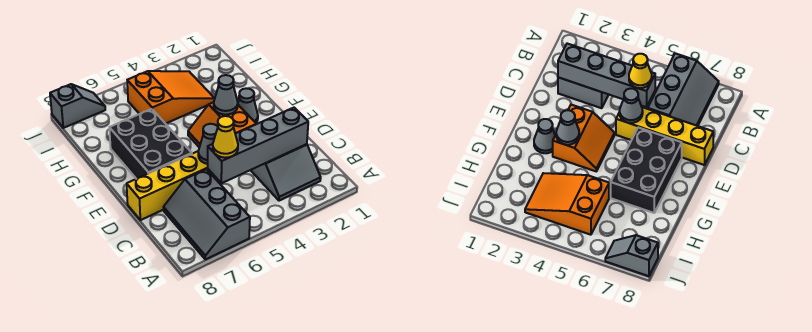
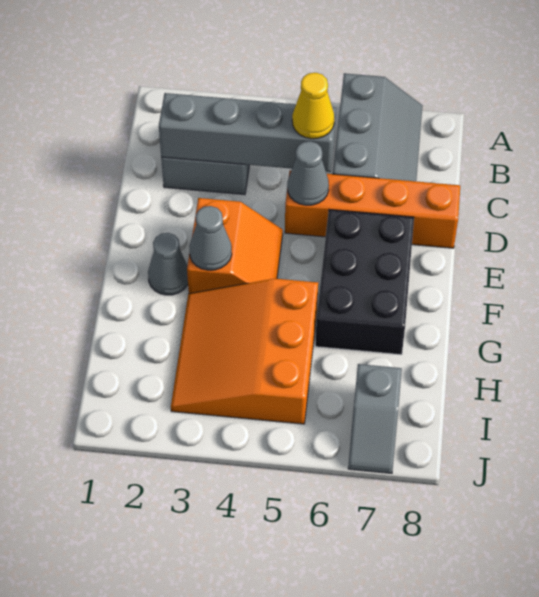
yellow 1x4 brick [127,151,220,220] -> orange 1x4 brick [285,170,460,248]
orange 2x3 slope [127,71,215,124] -> orange 3x3 slope [171,279,318,424]
grey 1x2 slope [50,84,105,128] -> grey 1x2 slope turned to [348,364,402,473]

